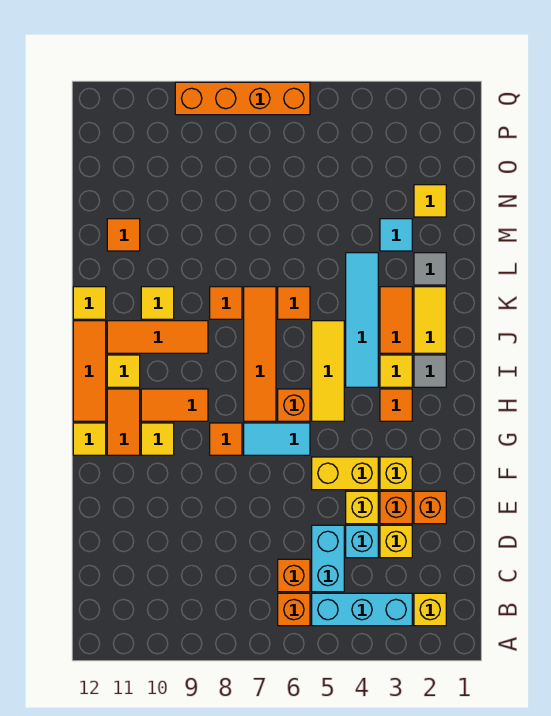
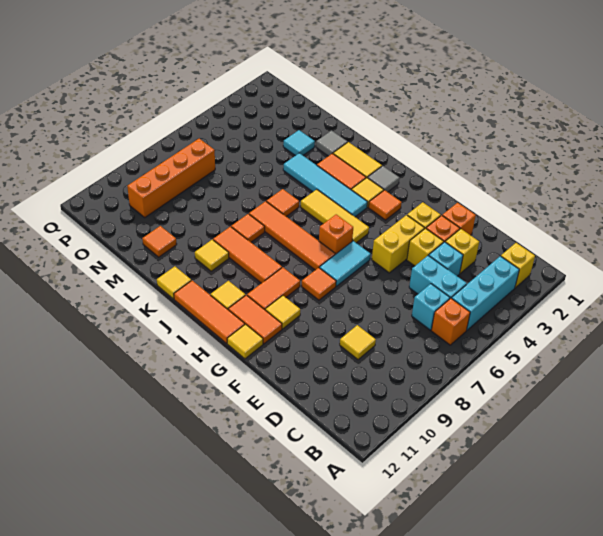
orange 1x1 brick [278,559,310,592] -> cyan 1x1 brick [412,284,450,330]
orange 1x3 tile [107,321,208,353] -> orange 1x3 tile turned to [213,227,282,283]
yellow 1x1 tile [414,185,446,217] -> yellow 1x1 tile moved to [340,325,376,360]
orange 1x4 brick [175,82,310,115] -> orange 1x4 brick moved to [127,139,215,217]

